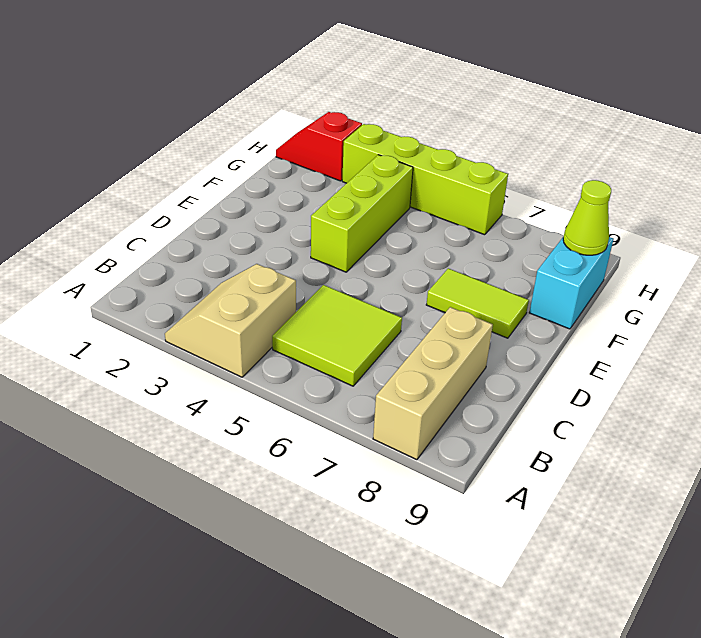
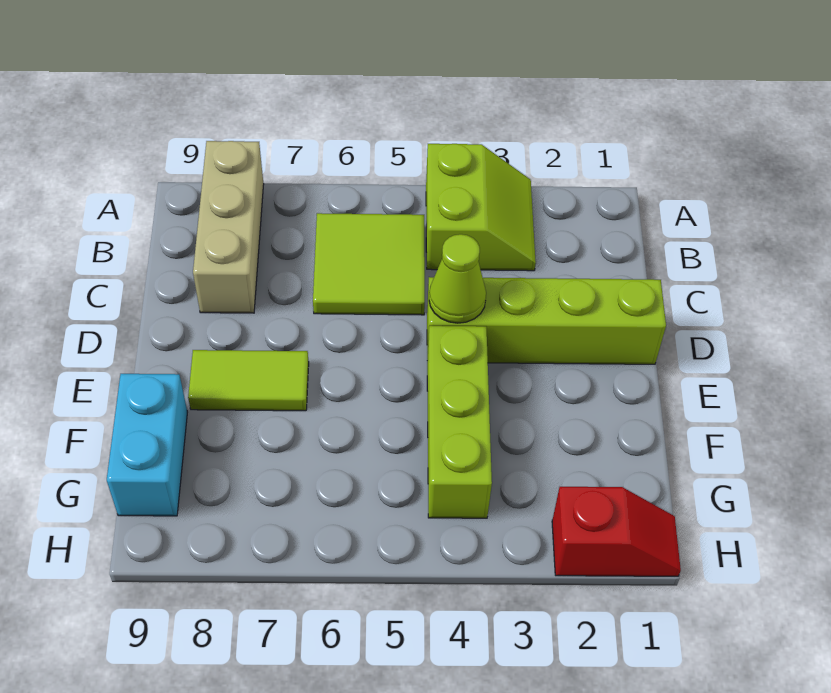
tan 2x2 slope [165,264,296,377] -> lime 2x2 slope [426,144,536,271]
lime 1x1 cone [563,180,611,255] -> lime 1x1 cone moved to [429,234,486,323]
lime 1x4 brick [342,124,508,235] -> lime 1x4 brick moved to [427,277,666,364]

